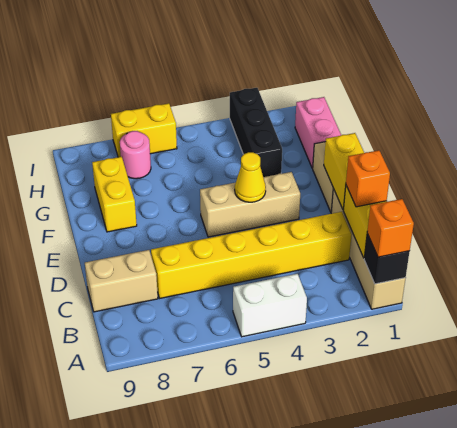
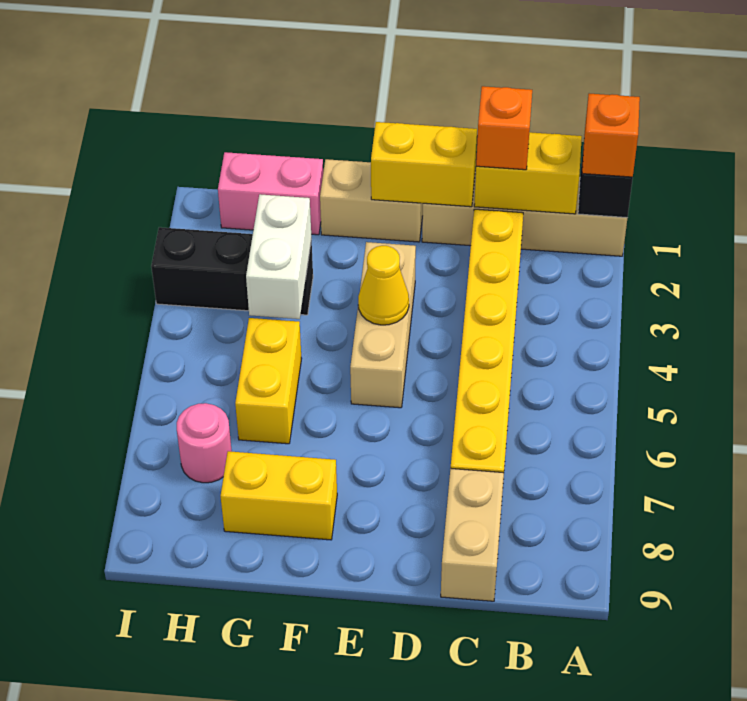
white 1x2 brick [233,274,307,337] -> white 1x2 brick moved to [246,194,311,319]
yellow 1x2 brick [111,103,177,157] -> yellow 1x2 brick moved to [235,318,302,444]

